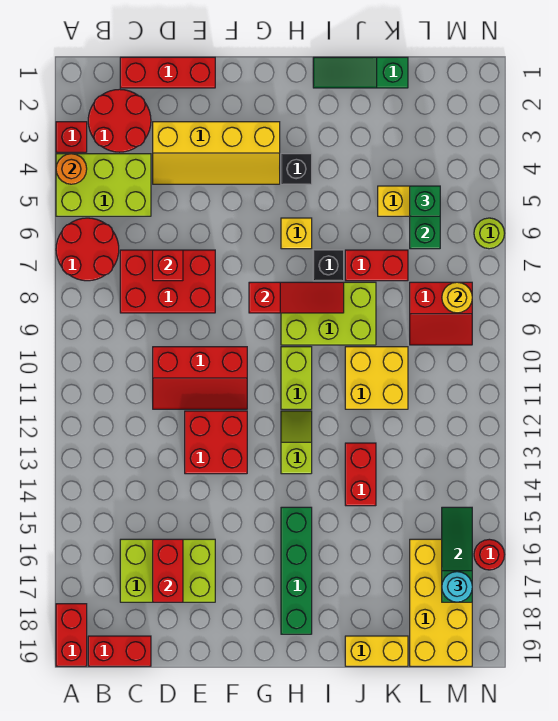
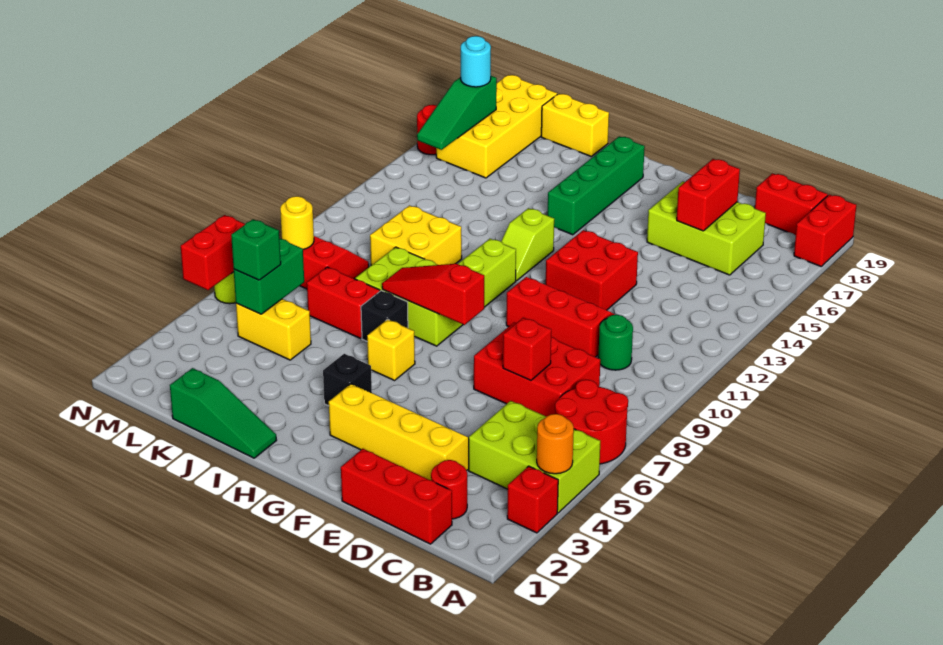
red 2x2 round brick [88,89,151,152] -> red 1x1 round brick [431,460,467,519]
none -> green 1x1 round brick [598,315,633,370]
red 1x2 brick [345,443,376,506] -> red 1x2 brick moved to [181,215,245,290]

